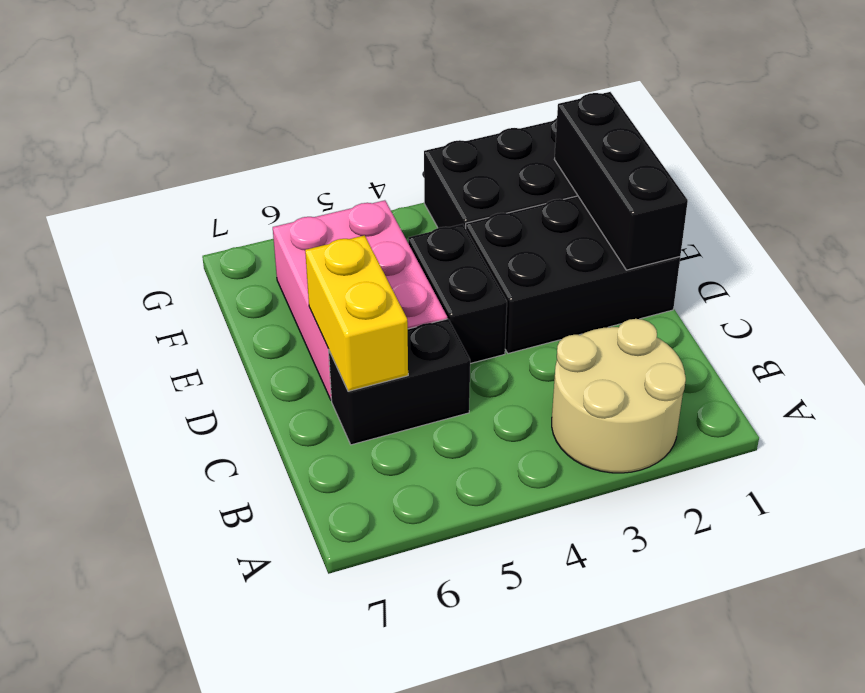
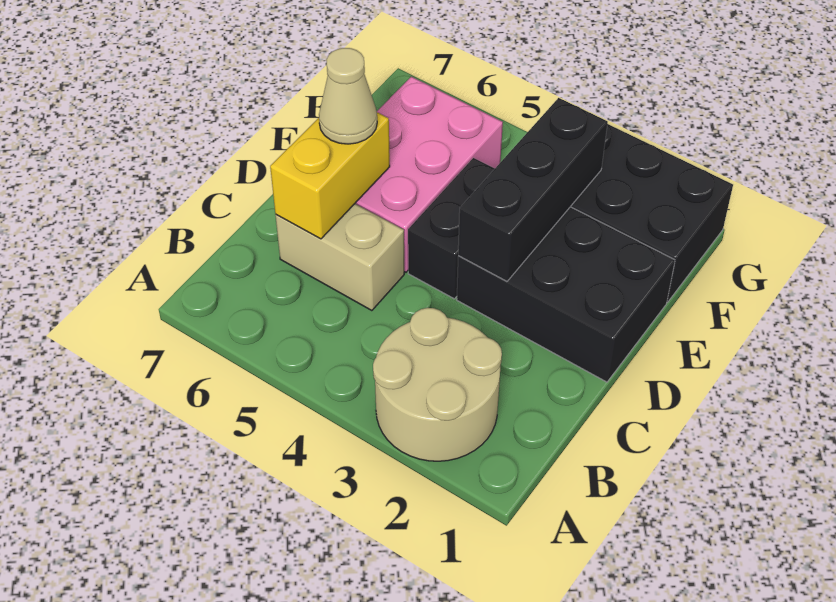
black 1x2 brick [329,319,470,445] -> tan 1x2 brick [276,204,404,311]
black 1x3 brick [554,92,688,270] -> black 1x3 brick moved to [458,98,608,282]
none -> tan 1x1 cone [319,48,377,144]

